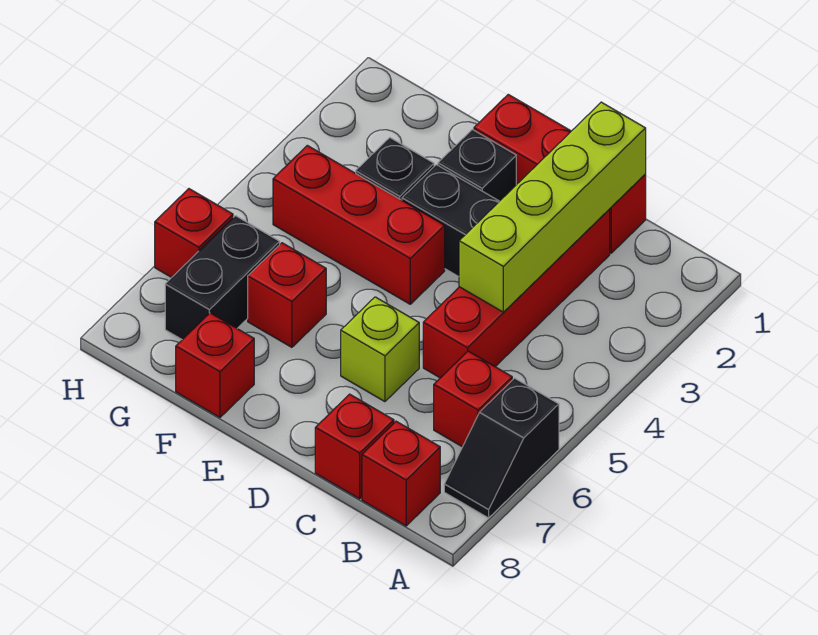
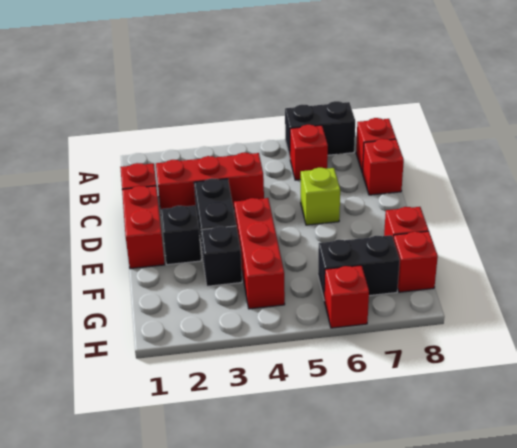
black 1x2 slope [444,378,559,518] -> black 1x2 brick [285,101,355,157]
lime 1x4 brick [459,102,646,312] -> none
red 1x4 brick [423,210,610,378] -> red 1x3 brick [156,153,264,209]
red 1x1 brick [248,243,326,347] -> red 1x1 brick moved to [393,231,438,292]

